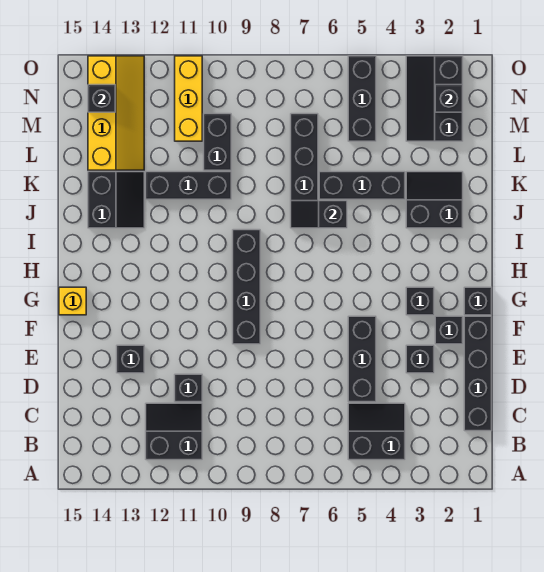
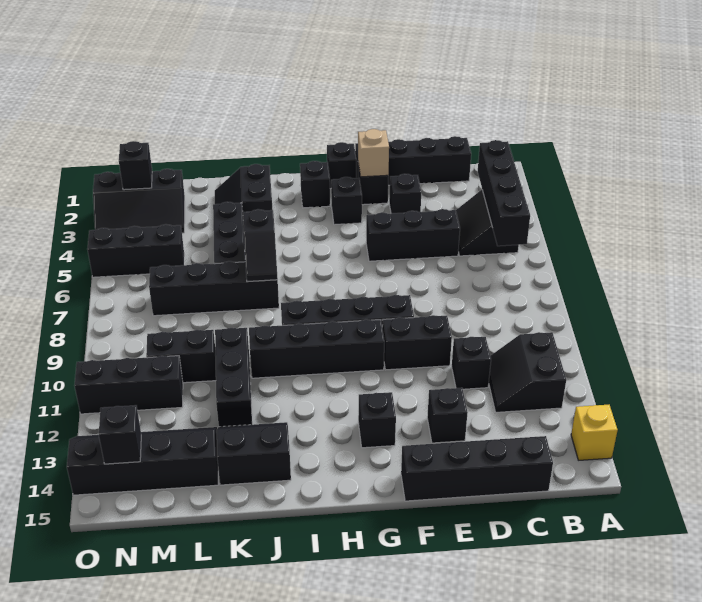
none -> black 1x4 brick [478,140,530,246]
none -> black 1x4 brick [401,436,553,501]
none -> black 1x2 brick [382,315,452,370]
none -> tan 1x1 brick [358,129,389,177]
none -> black 1x4 brick [249,319,384,378]
none -> black 1x1 brick [358,392,396,448]
yellow 1x1 brick [59,287,86,315] -> yellow 1x1 brick moved to [571,405,618,460]
none -> black 1x1 brick [300,161,330,208]
yellow 2x4 slope [88,56,144,170] -> black 2x4 slope [67,427,218,495]
yellow 1x3 brick [175,56,202,141] -> black 1x3 brick [74,356,183,414]

